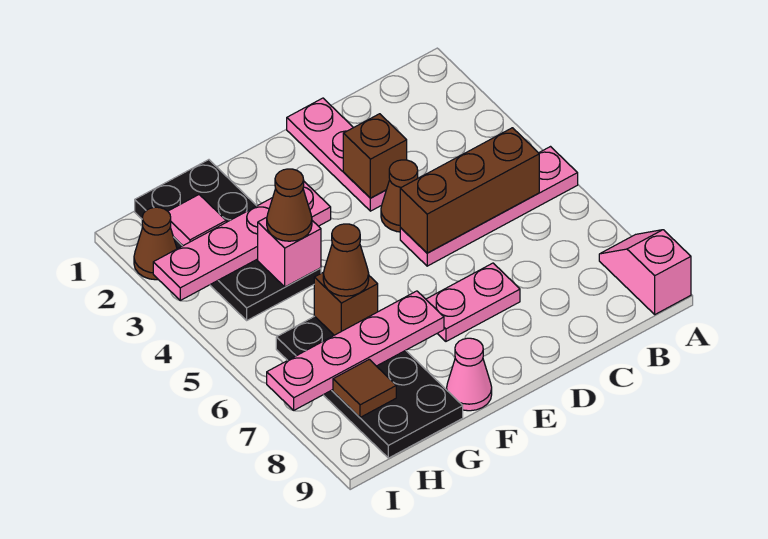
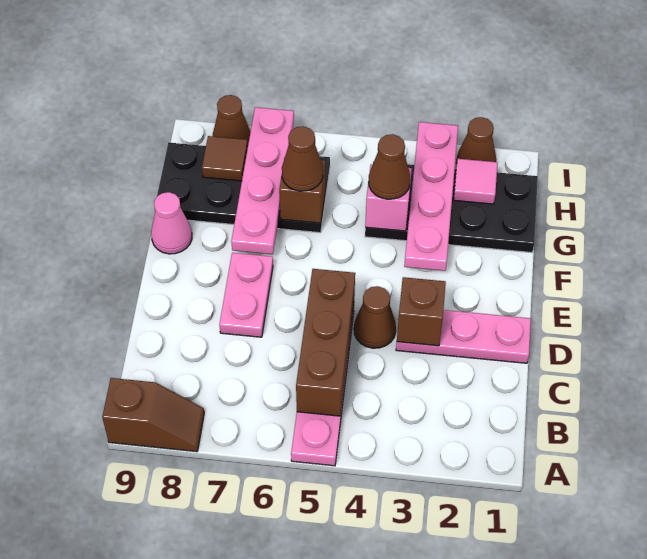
pink 1x2 slope [599,230,691,314] -> brown 1x2 slope [102,378,204,452]
none -> brown 1x1 cone [213,95,251,144]

